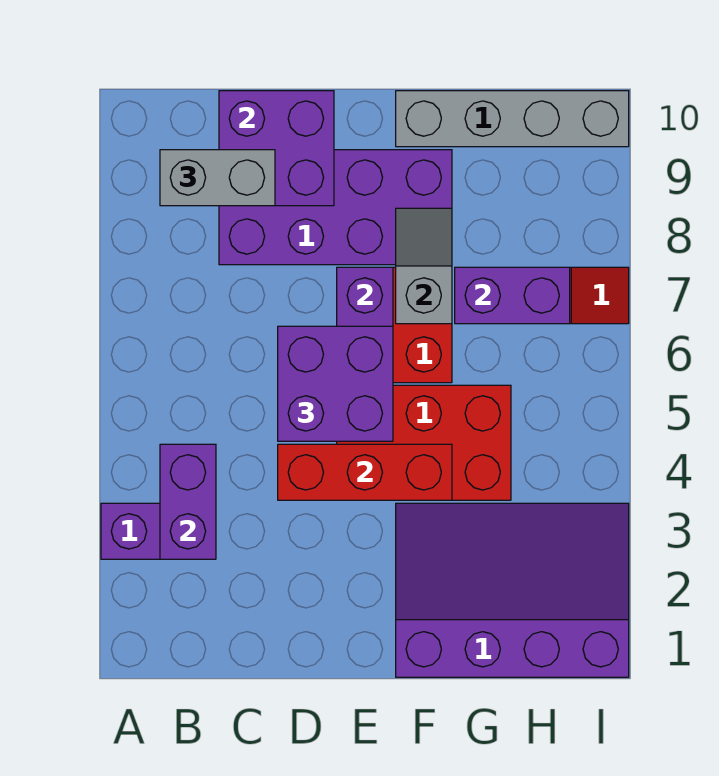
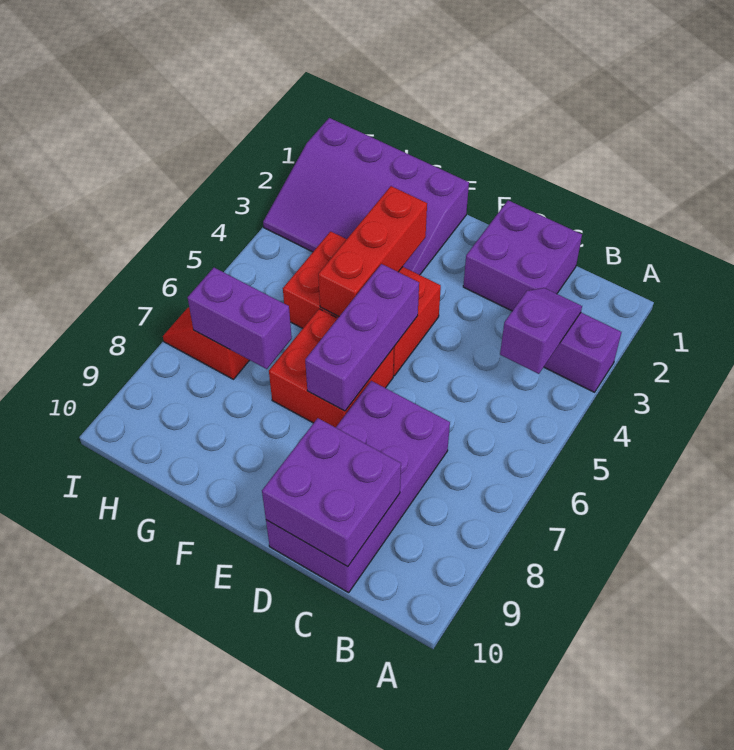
purple 1x2 brick [160,444,216,559] -> purple 1x2 slope [500,288,582,374]
grey 1x2 brick [160,150,275,206] -> none
purple 2x4 brick [219,150,452,265] -> purple 2x4 brick turned to [266,381,450,593]
red 1x3 brick [278,444,452,500] -> red 1x3 brick turned to [318,186,427,317]
purple 2x2 brick [278,326,393,441] -> purple 2x2 brick moved to [463,200,582,311]
grey 1x2 slope [396,208,452,324] -> none
grey 1x4 brick [396,91,629,147] -> none

